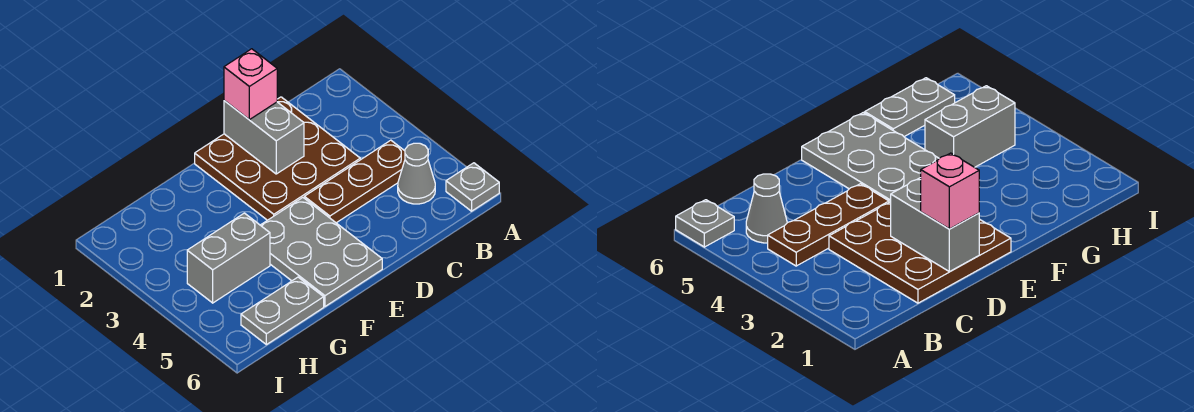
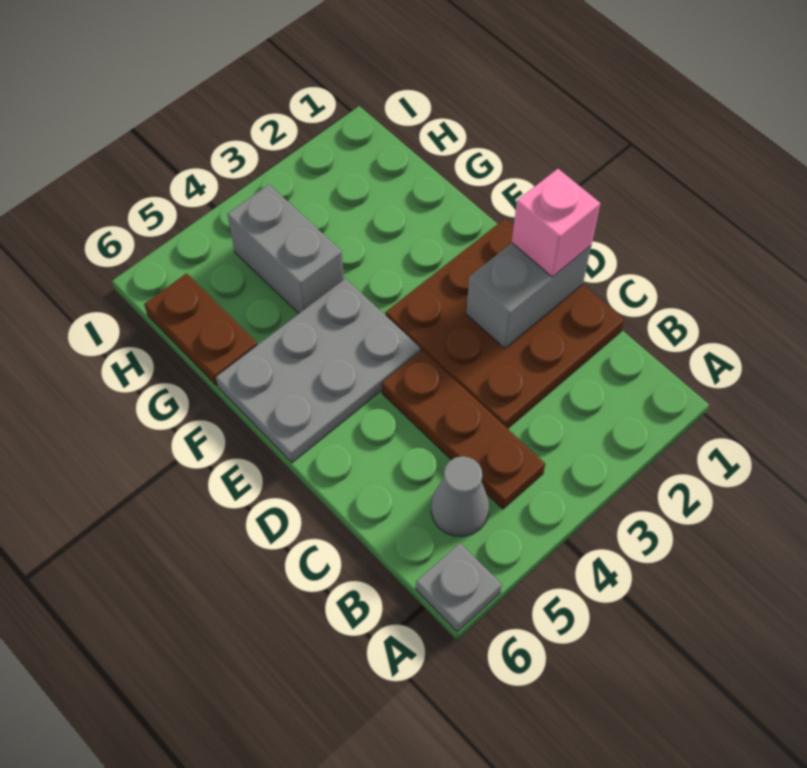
grey 1x2 plate [241,277,324,345] -> brown 1x2 plate [144,273,257,386]

